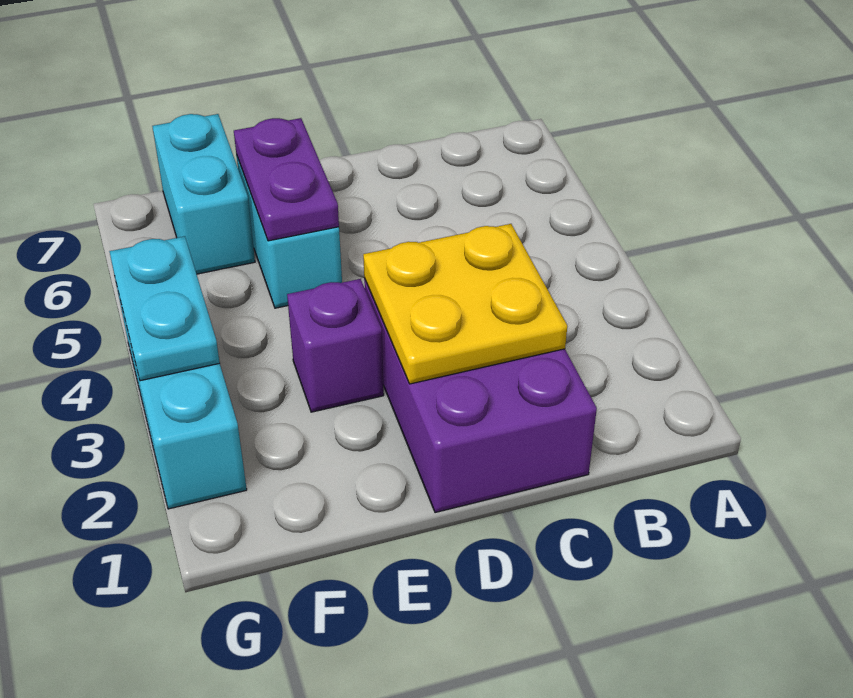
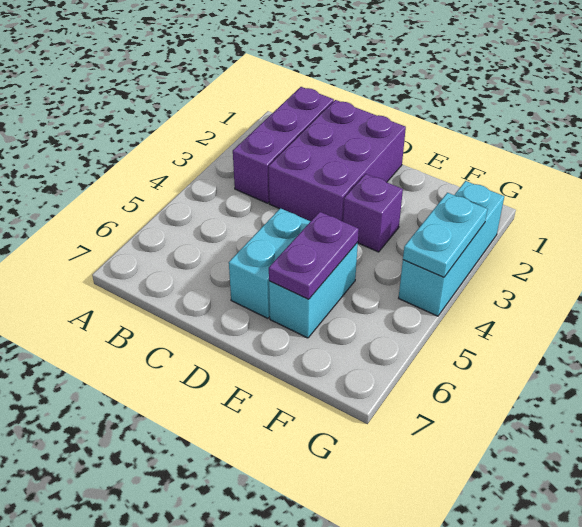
none -> purple 1x3 brick [233,87,334,203]
yellow 2x2 plate [363,224,567,384] -> none
cyan 1x2 brick [152,114,255,274] -> cyan 1x2 brick moved to [229,208,311,318]

